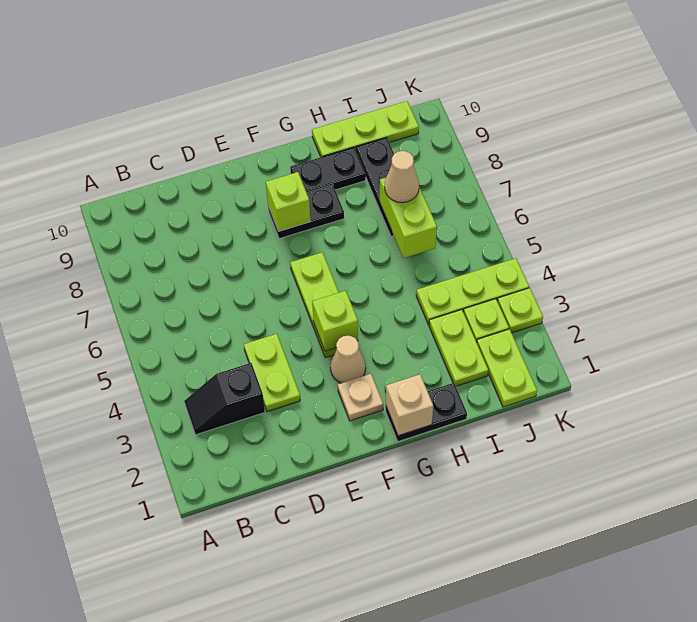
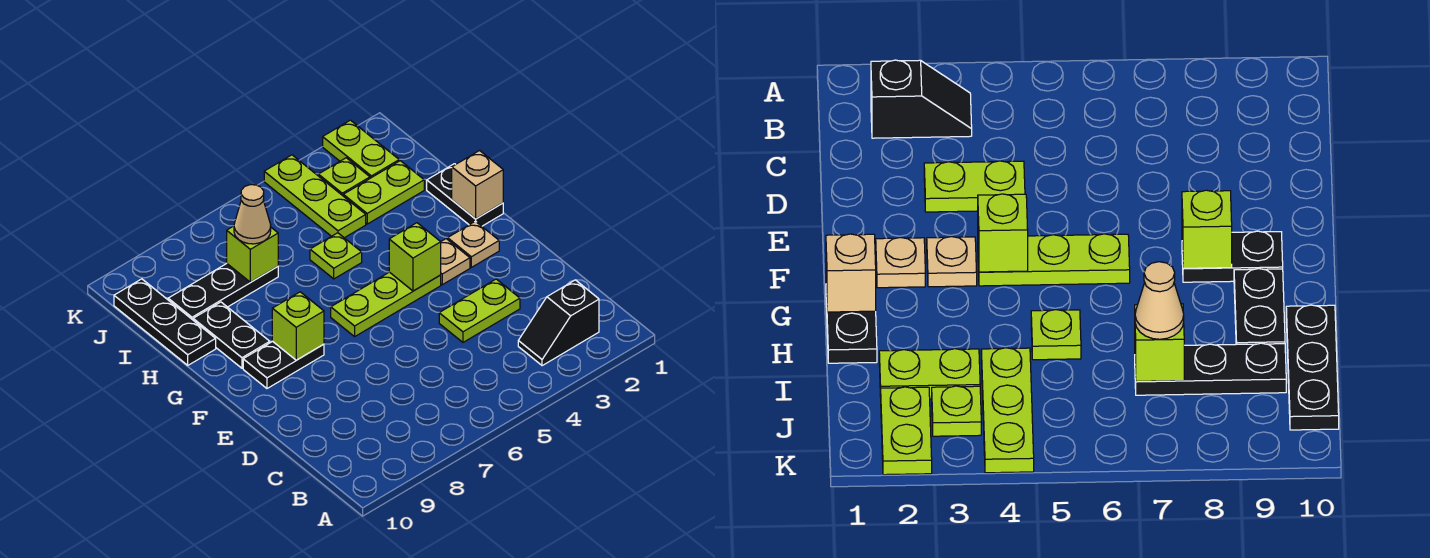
black 1x2 slope [184,363,265,435] -> black 1x2 slope turned to [518,280,599,366]
tan 1x1 cone [330,336,366,383] -> tan 1x1 plate [441,239,470,285]
black 1x2 plate [268,185,344,239] -> black 1x2 plate turned to [243,341,324,388]
lime 1x3 plate [312,101,419,157] -> black 1x3 plate [114,279,216,365]
lime 1x2 brick [380,178,437,258] -> lime 1x1 brick [227,226,278,282]
lime 1x2 plate [477,329,537,407] -> lime 1x2 plate turned to [323,120,399,178]
lime 1x1 plate [497,288,543,333] -> lime 1x1 plate moved to [310,233,362,279]

